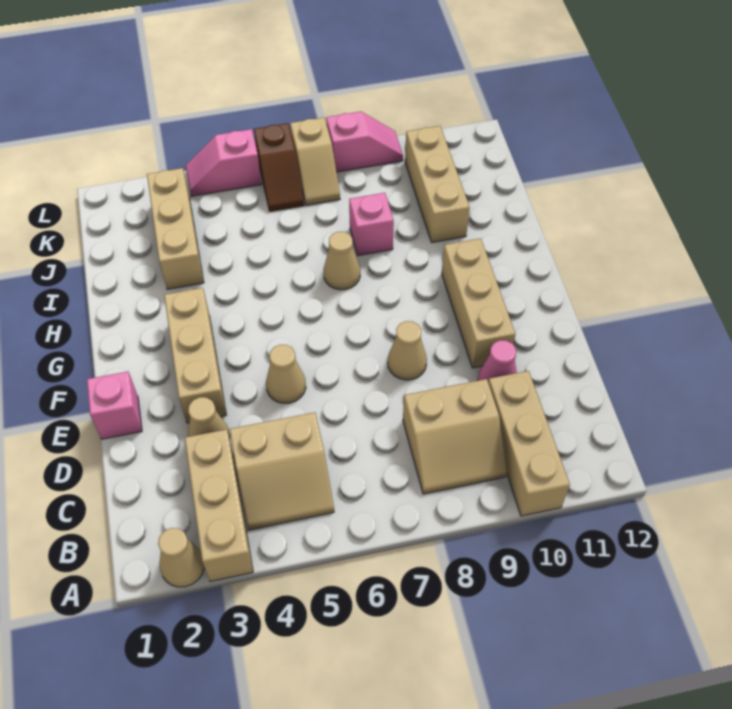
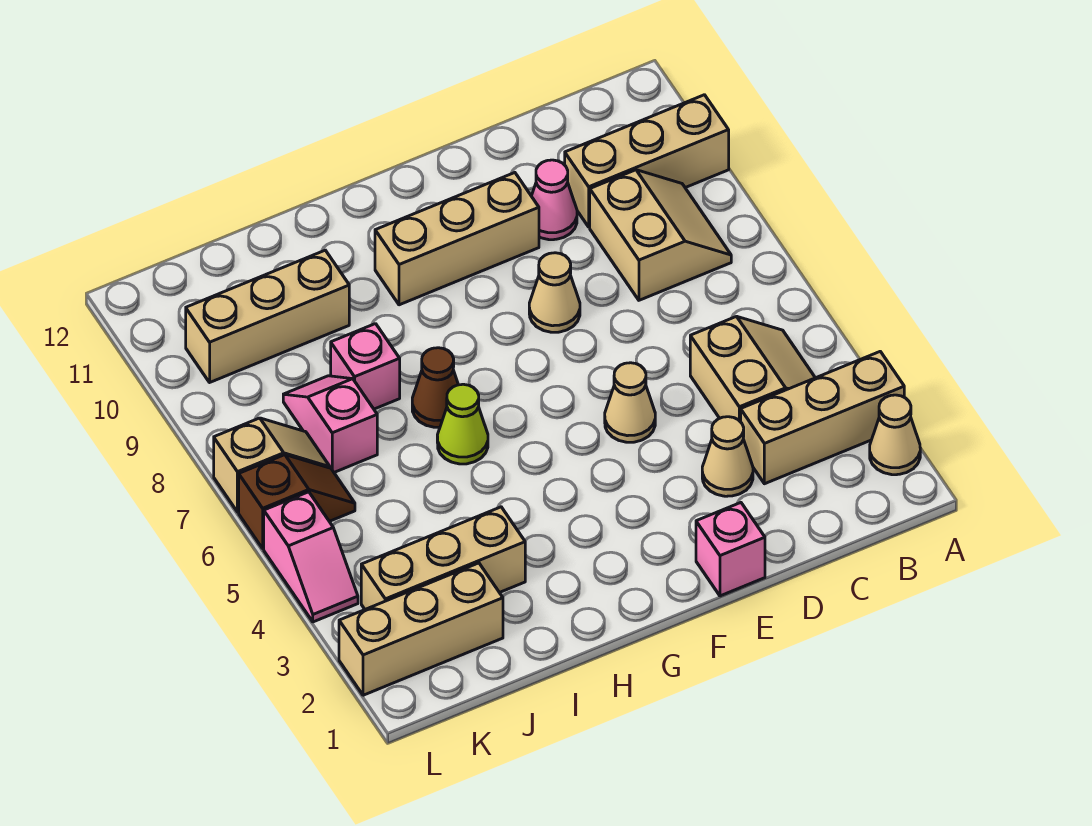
tan 1x3 brick [164,288,226,423] -> tan 1x3 brick moved to [339,563,503,695]
none -> lime 1x1 cone [437,384,488,464]
tan 1x1 cone [323,232,360,290] -> brown 1x1 cone [412,348,458,427]
pink 1x2 slope [326,112,403,172] -> pink 1x2 slope moved to [283,376,377,472]

